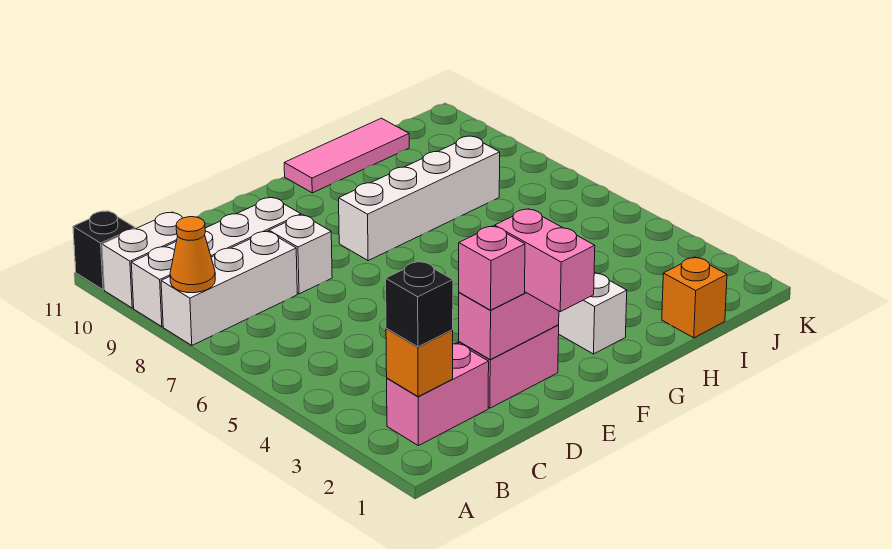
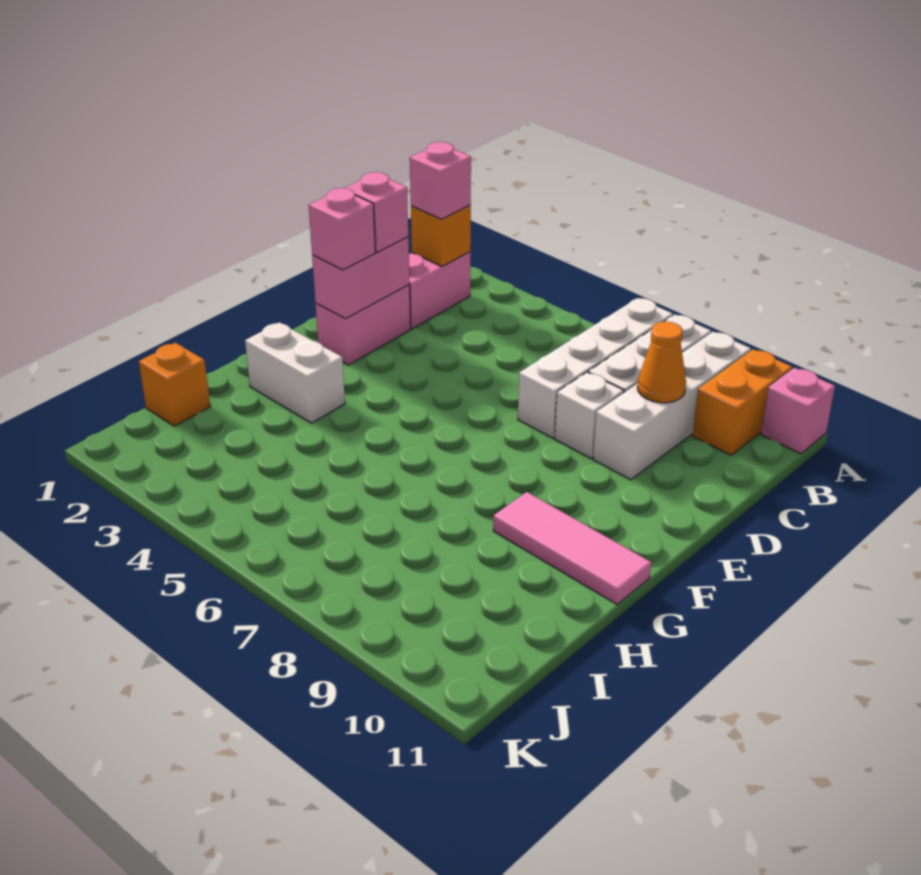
orange 1x1 cone [170,217,215,293] -> orange 1x1 cone moved to [637,322,686,403]
white 1x2 brick [102,212,182,308] -> orange 1x2 brick [693,349,792,455]
black 1x1 brick [73,211,135,290] -> pink 1x1 brick [761,368,835,454]
black 1x1 brick [386,261,453,347] -> pink 1x1 brick [410,142,471,219]
pink 1x2 brick [495,209,595,312] -> pink 1x1 brick [309,188,375,270]
white 1x4 brick [339,136,500,261] -> white 1x4 brick moved to [518,298,673,438]
pink 1x3 tile [284,118,409,193] -> pink 1x3 tile turned to [493,492,651,604]

